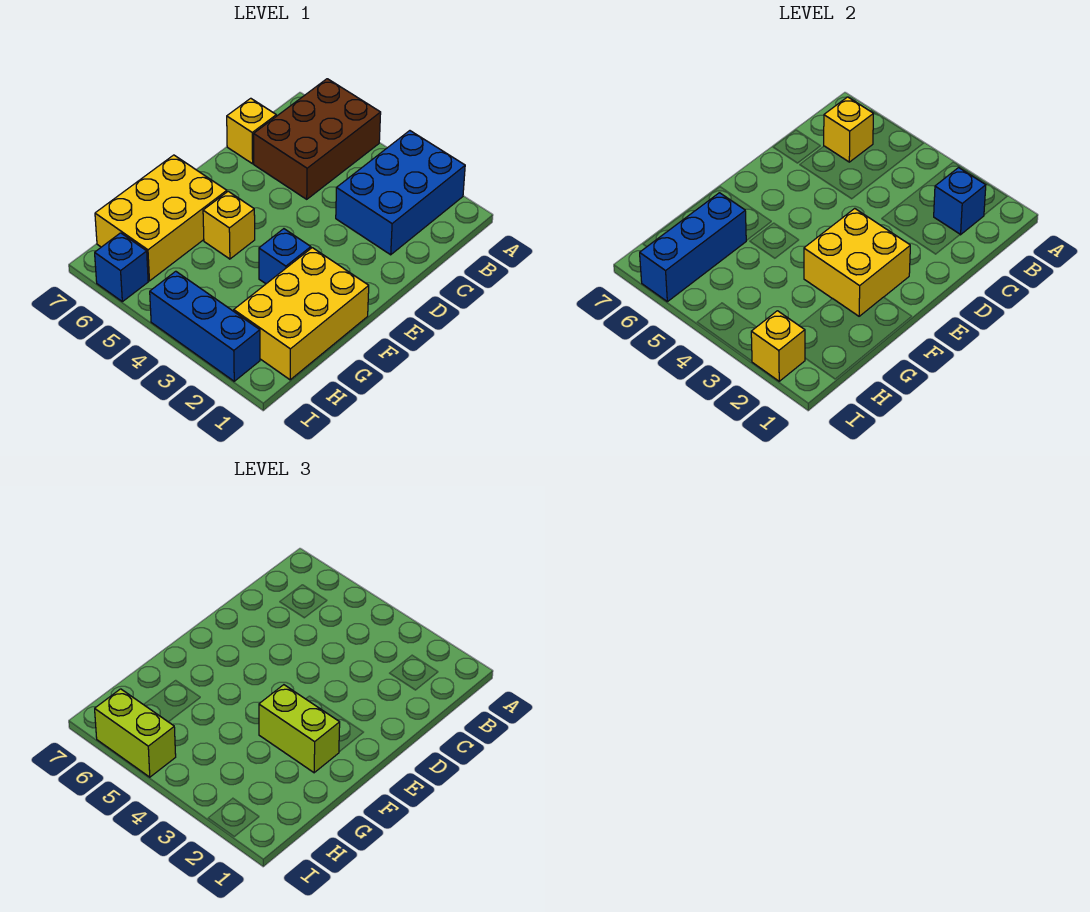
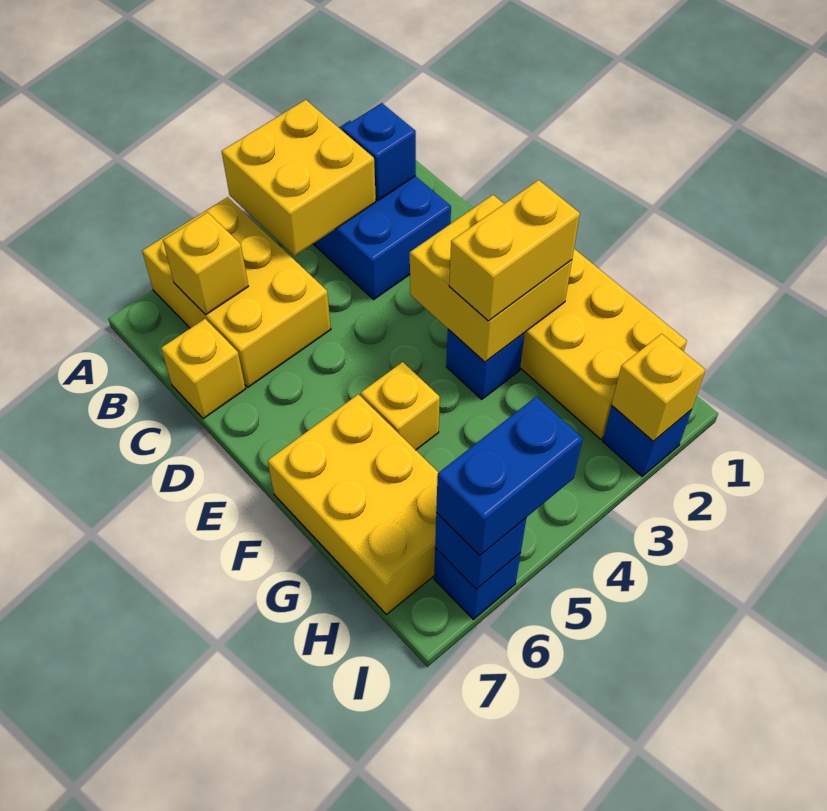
none -> yellow 2x2 brick [222,100,376,256]
brown 2x3 brick [254,79,381,199] -> yellow 2x3 brick [142,197,331,387]
lime 1x2 brick [259,685,340,773] -> yellow 1x2 brick [449,180,580,321]
blue 1x3 brick [640,193,746,302] -> blue 1x1 brick [435,513,526,589]
blue 1x3 brick [150,271,260,381] -> blue 1x1 brick [603,406,691,476]
lime 1x2 brick [95,689,176,777] -> blue 1x2 brick [436,397,583,555]

